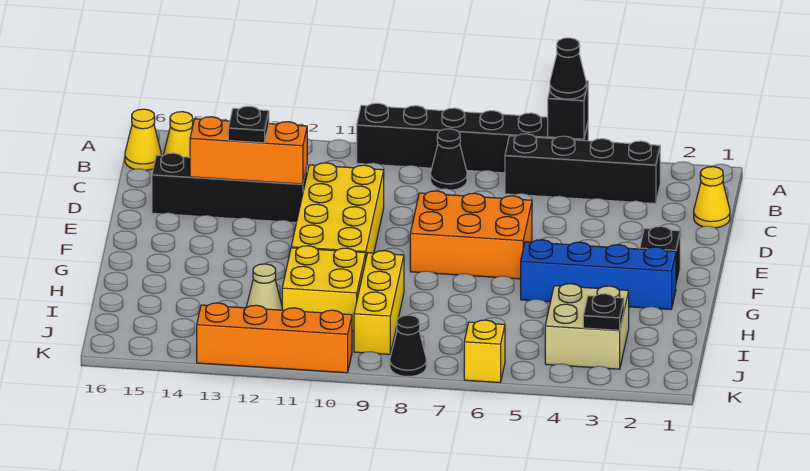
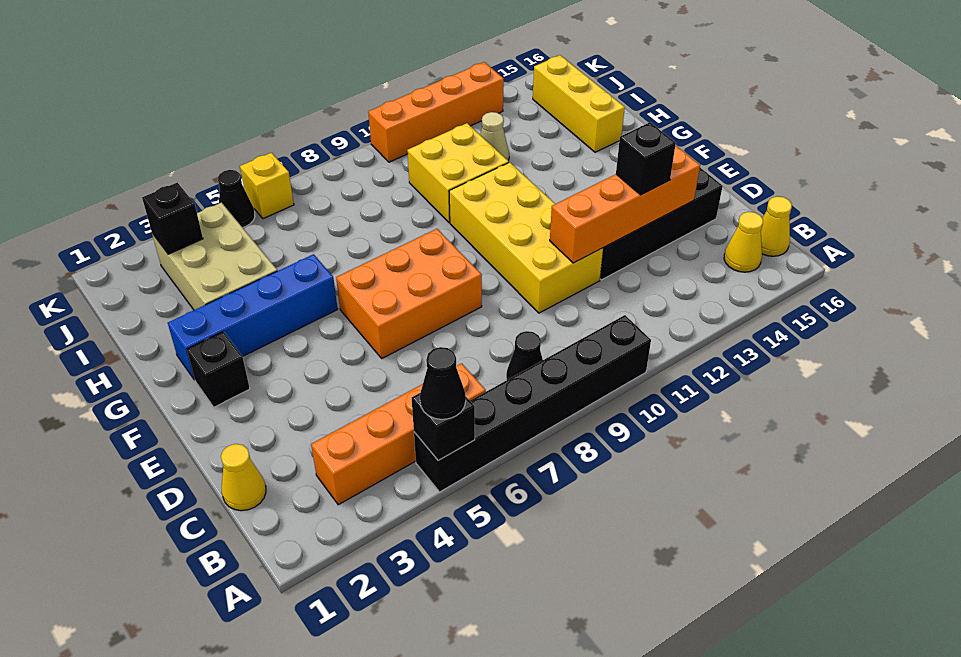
black 1x4 brick [505,134,660,204] -> orange 1x4 brick [311,363,486,505]
orange 1x3 brick [190,117,307,184] -> orange 1x4 brick [550,145,700,263]
black 1x1 plate [228,106,269,143] -> black 1x1 brick [616,122,676,195]
yellow 1x3 brick [354,251,404,354] -> yellow 1x3 brick moved to [533,55,625,152]
tan 2x2 brick [545,284,629,369] -> tan 2x3 brick [152,203,277,310]
black 1x1 plate [583,294,624,330] -> black 1x1 brick [142,182,203,254]
black 1x1 cone [390,315,426,377] -> black 1x1 cone moved to [218,170,255,228]

